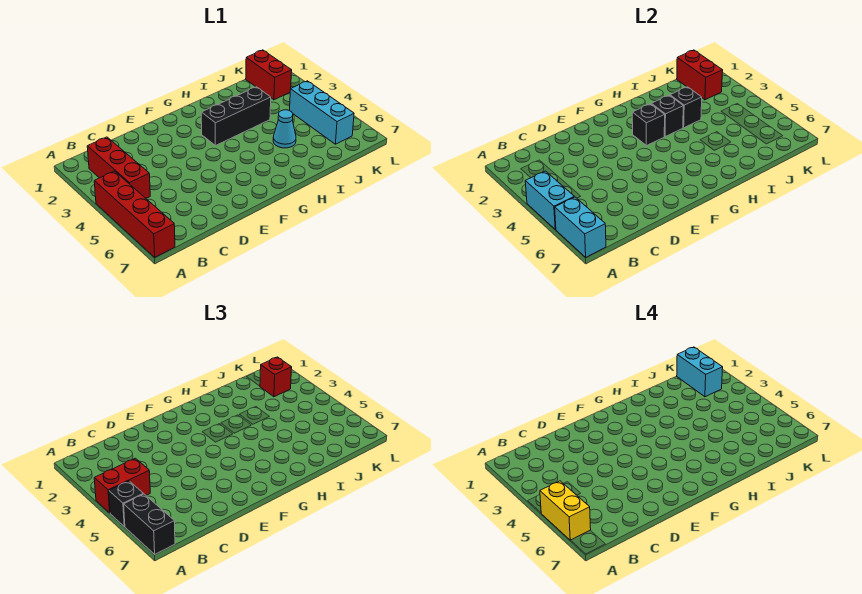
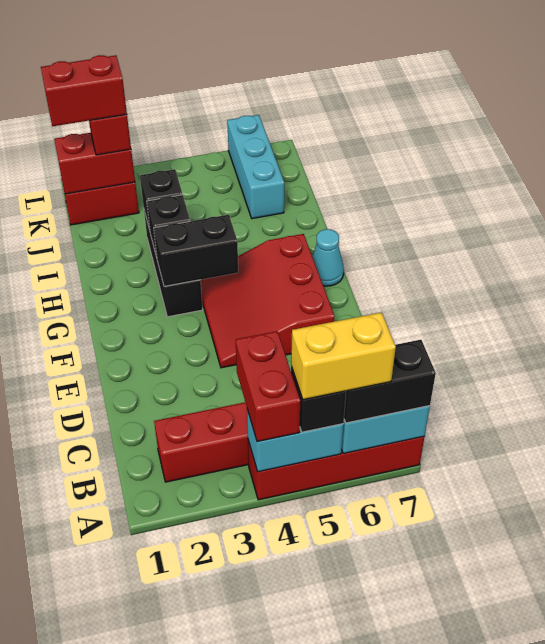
none -> red 3x3 slope [201,234,335,368]
black 1x1 brick [632,104,665,146] -> black 1x2 brick [154,215,238,286]
cyan 1x1 cone [273,110,296,148] -> cyan 1x1 cone moved to [312,229,344,286]
cyan 1x2 brick [677,347,723,397] -> red 1x2 brick [41,55,127,126]
cyan 1x3 brick [290,81,354,144] -> cyan 1x3 brick turned to [227,115,284,219]

